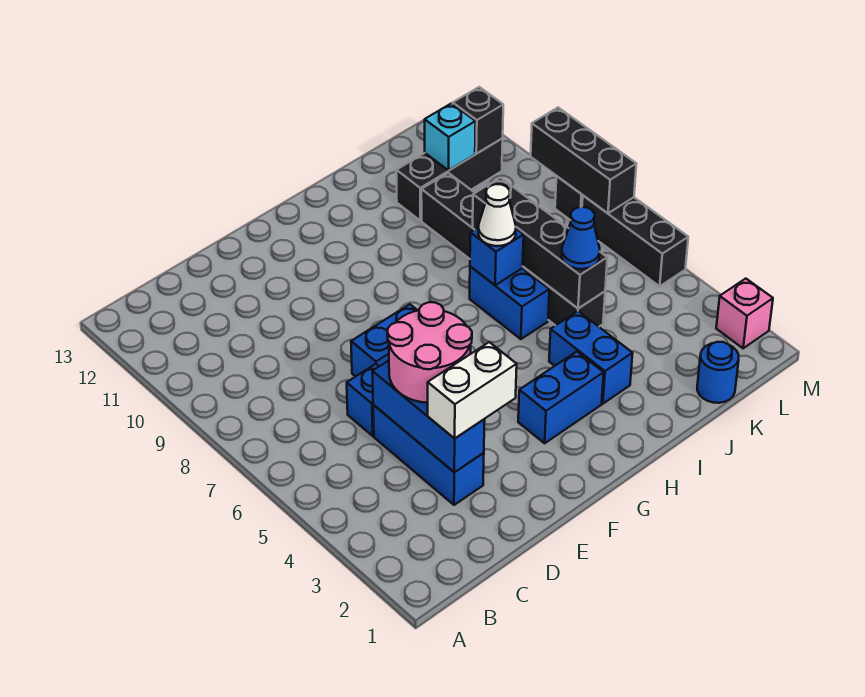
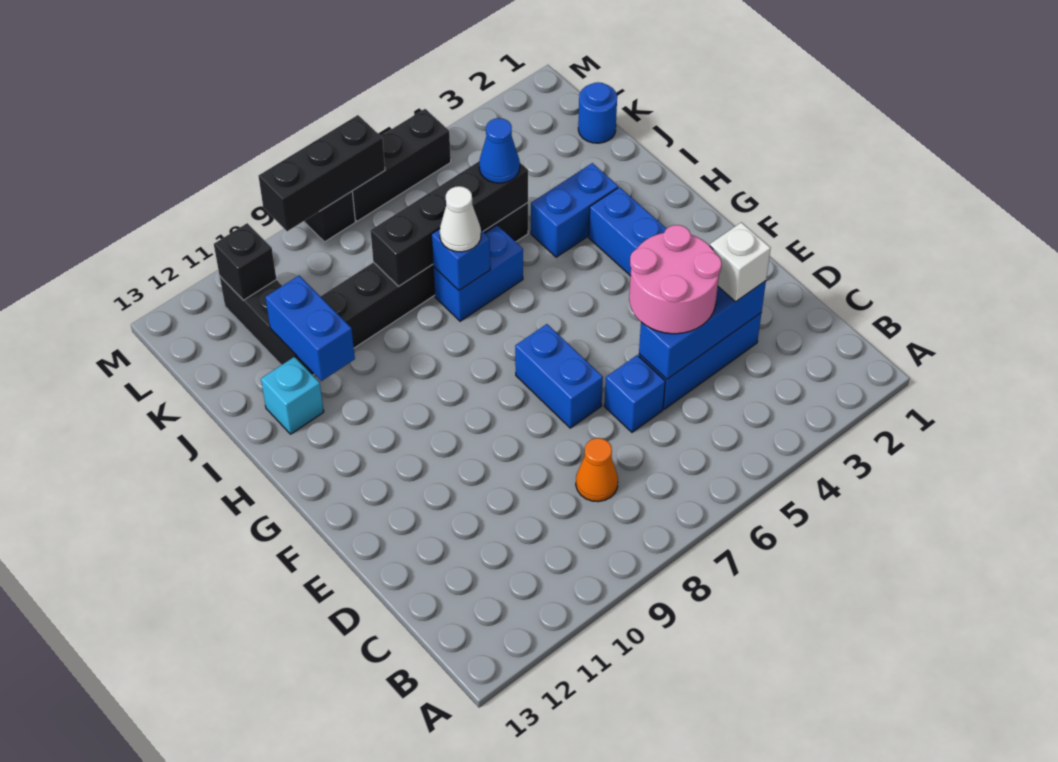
none -> orange 1x1 cone [576,438,618,502]
white 1x2 brick [428,342,517,439] -> white 1x1 brick [710,222,771,302]
none -> blue 1x2 brick [265,276,355,381]
cyan 1x1 brick [425,103,476,170] -> cyan 1x1 brick moved to [261,357,324,434]
pink 1x1 brick [716,279,773,348] -> none

